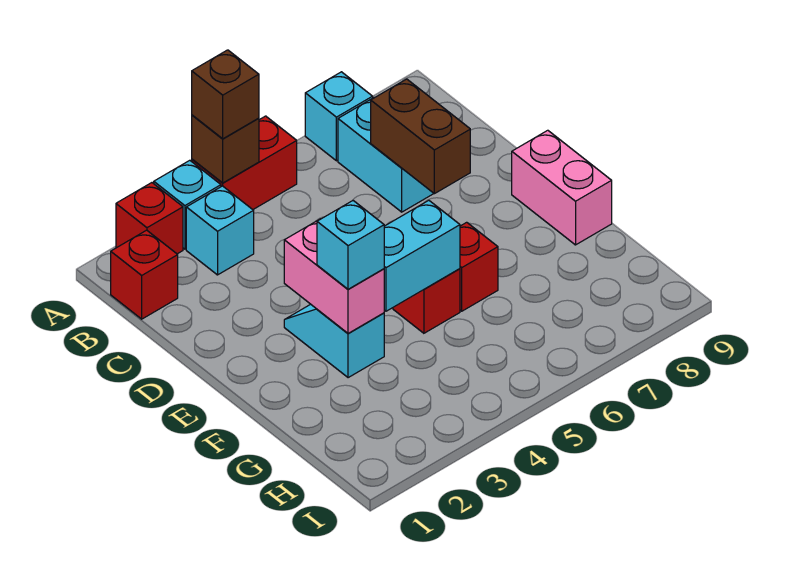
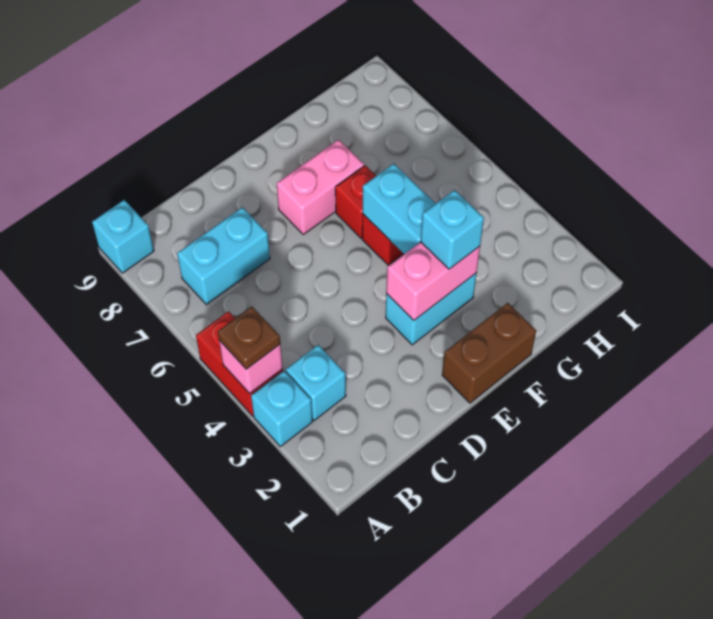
red 1x1 brick [116,183,183,254] -> none
brown 1x1 brick [192,115,259,183] -> pink 1x1 brick [219,340,283,393]
brown 1x1 brick [192,50,259,139] -> brown 1x1 plate [218,307,280,369]
cyan 1x1 brick [305,72,373,161] -> cyan 1x1 brick moved to [92,200,154,273]
red 1x1 brick [111,230,178,319] -> none
brown 1x2 brick [371,79,470,194] -> brown 1x2 brick moved to [442,303,536,403]
cyan 1x2 slope [284,304,384,378] -> cyan 1x2 brick [386,273,477,345]
pink 1x2 brick [512,130,612,245] -> pink 1x2 brick moved to [277,140,364,234]

